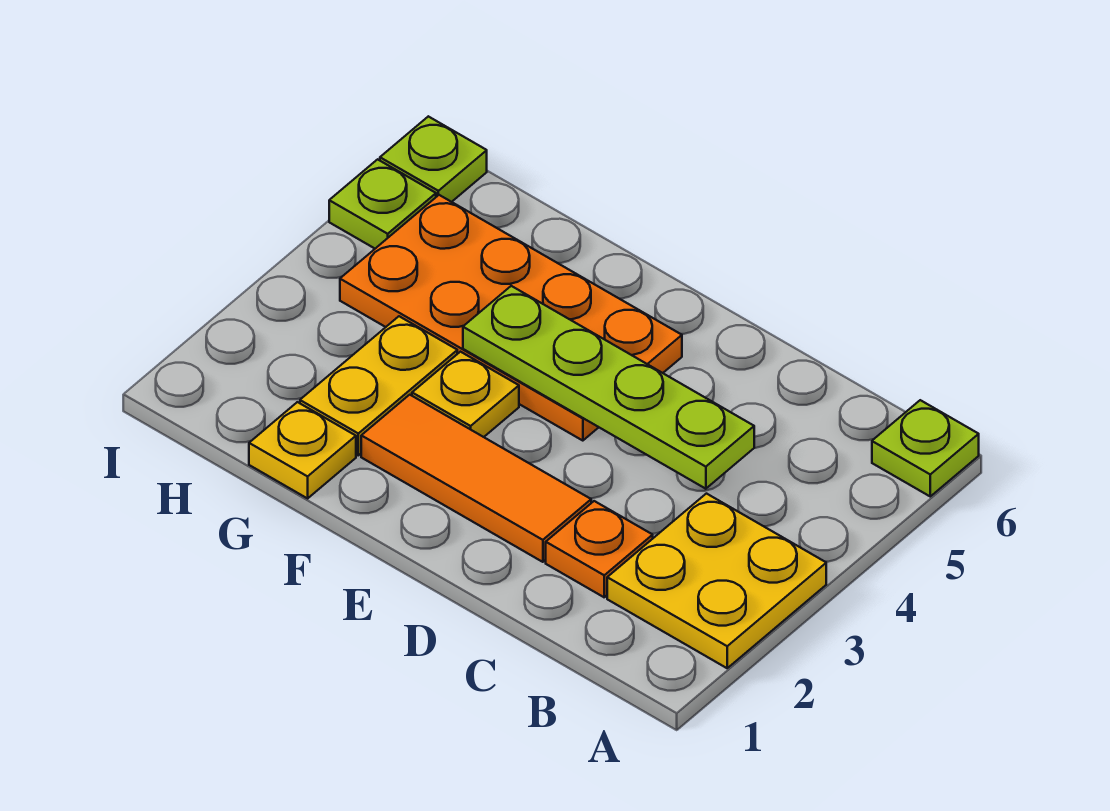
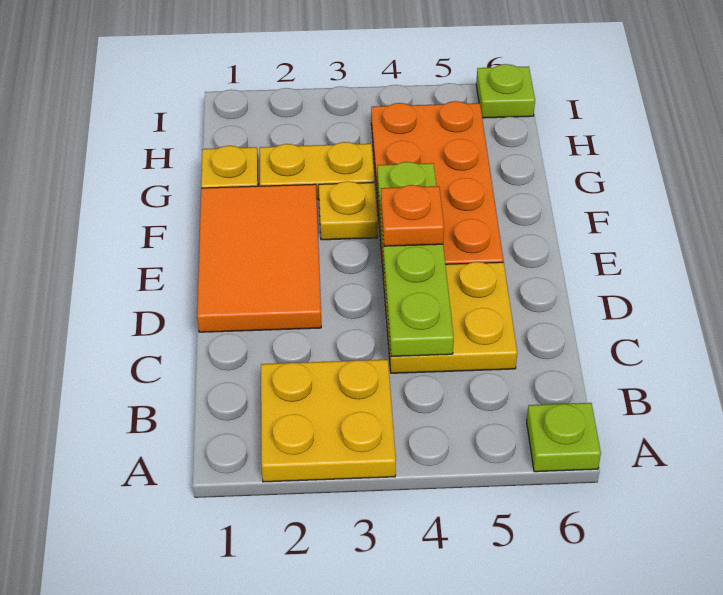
orange 1x1 plate [546,501,653,597] -> orange 1x1 plate moved to [381,185,444,246]
none -> yellow 2x2 plate [384,262,517,373]
orange 1x3 tile [361,395,591,562] -> orange 2x3 tile [197,184,321,332]
lime 1x1 plate [329,159,436,248] -> none

